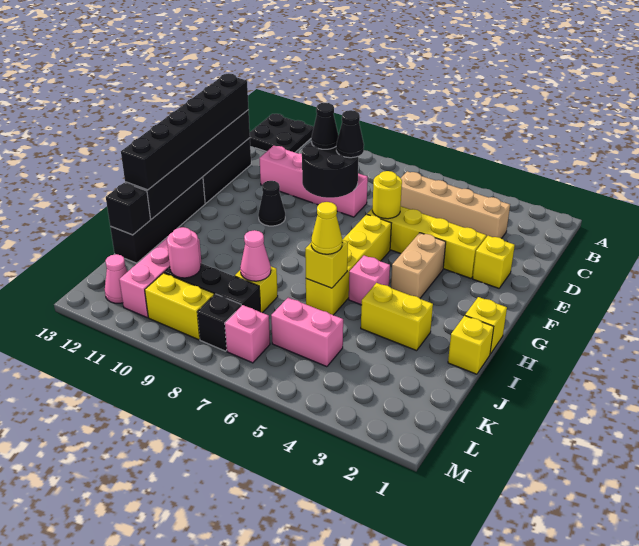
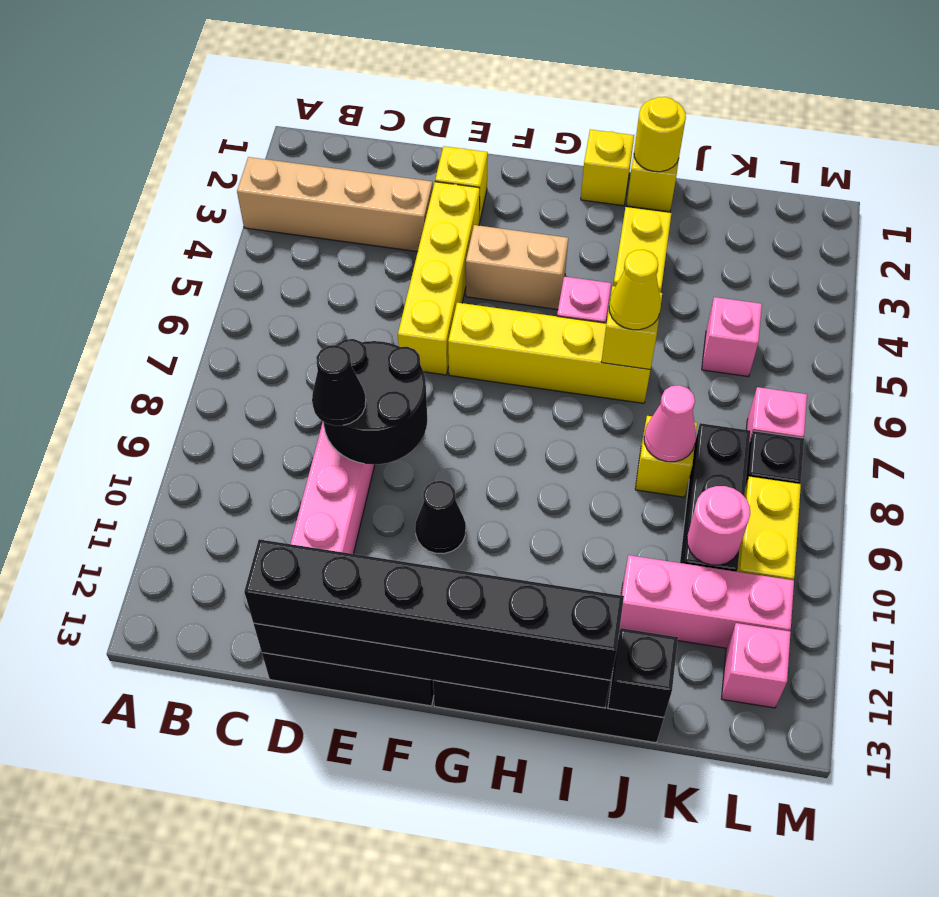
black 2x2 plate [250,114,314,152] -> none
tan 1x4 brick [401,171,510,238] -> tan 1x4 brick turned to [237,157,433,252]
black 1x1 cone [336,110,364,158] -> none
yellow 1x1 round brick [372,171,402,219] -> yellow 1x1 round brick moved to [634,97,686,172]
pink 1x2 brick [271,298,343,367] -> pink 1x1 brick [702,297,762,377]
pink 1x1 cone [105,254,128,303] -> pink 1x1 brick [722,623,791,708]

